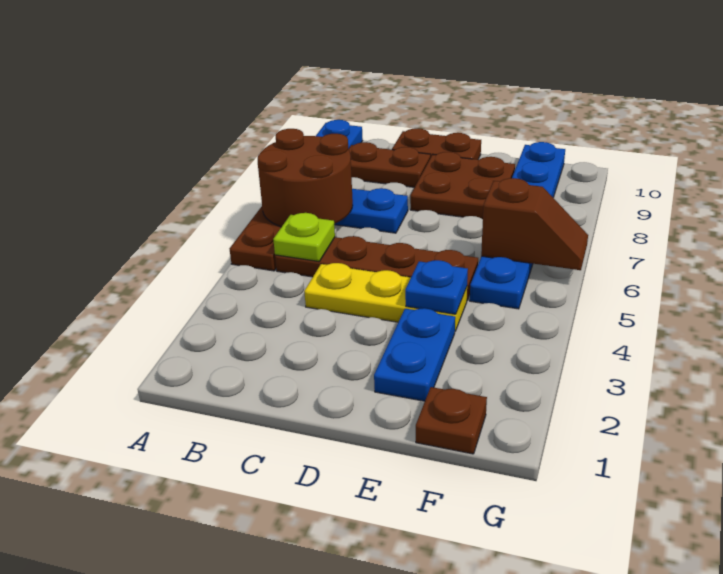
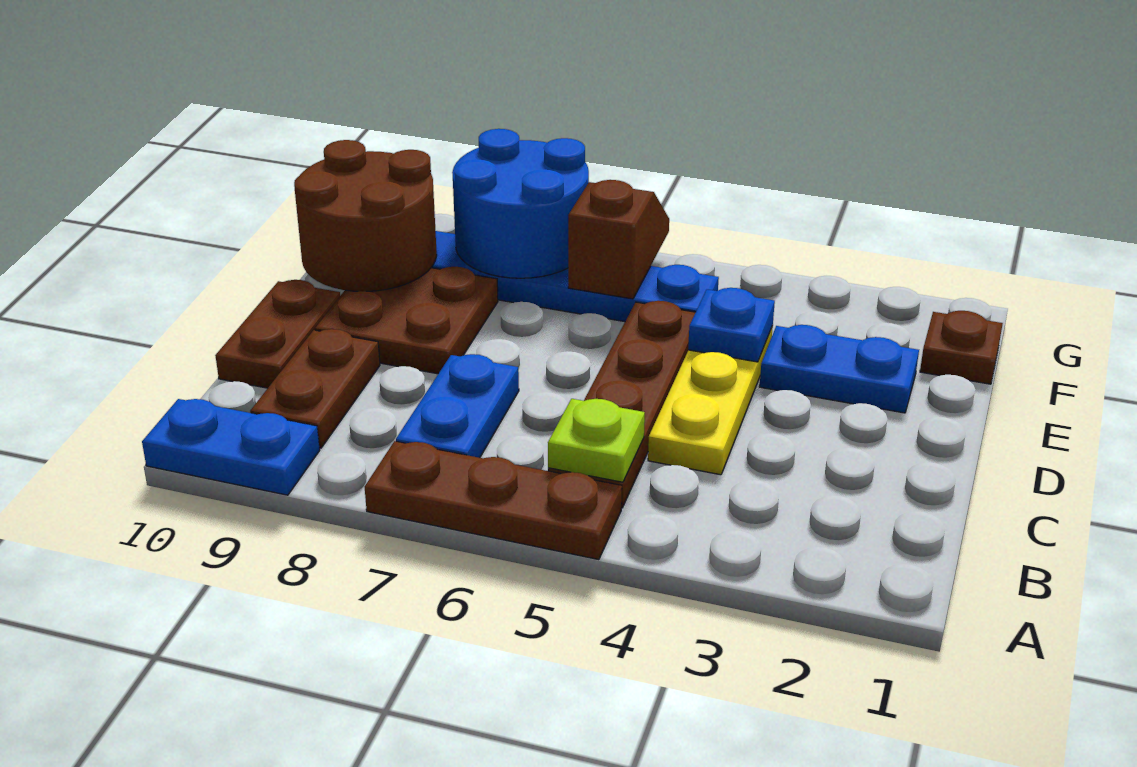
brown 2x2 round brick [258,129,353,227] -> brown 2x2 round brick moved to [294,140,437,291]
none -> blue 2x2 round brick [452,129,589,278]

